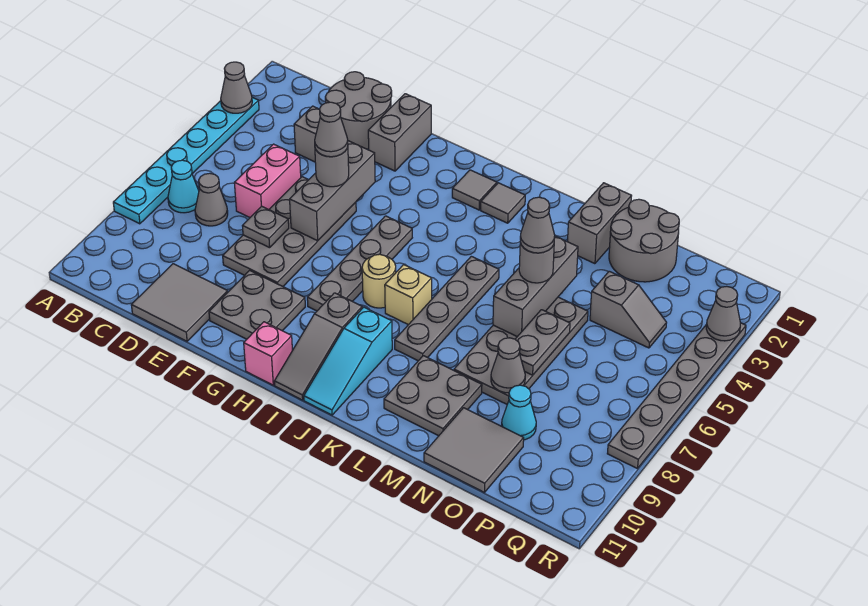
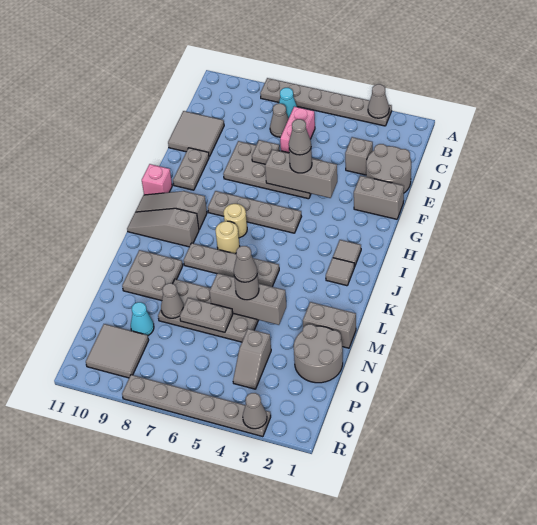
cyan 1x6 plate [113,97,259,224] -> grey 1x6 plate [260,78,392,126]
pink 1x2 brick [234,144,301,217] -> pink 1x2 brick turned to [280,107,315,153]
grey 2x2 plate [209,270,305,339] -> grey 1x2 plate [173,148,209,190]
tan 1x1 brick [385,265,432,325] -> tan 1x1 round brick [215,221,240,254]
cyan 1x3 slope [304,307,392,415] -> grey 1x3 slope [127,208,199,247]
grey 2x2 tile [424,408,524,493] -> grey 2x2 tile moved to [86,324,149,378]

